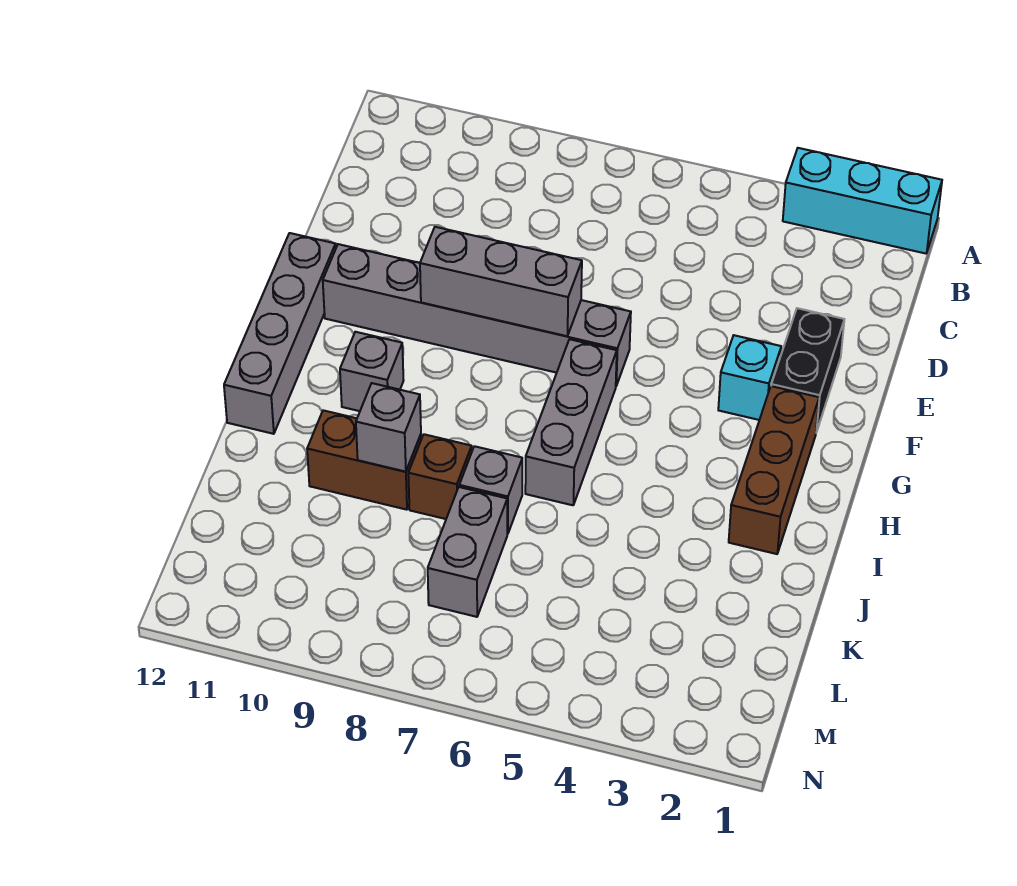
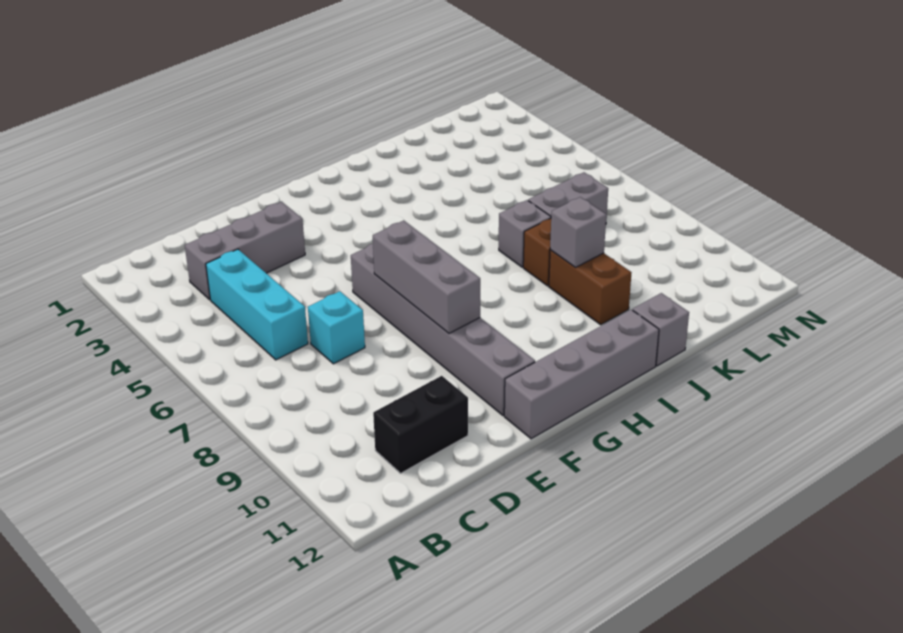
cyan 1x3 brick [783,148,942,253] -> cyan 1x3 brick moved to [206,249,308,360]
black 1x2 brick [771,308,844,432] -> black 1x2 brick moved to [373,376,468,473]
cyan 1x1 brick [718,335,781,420] -> cyan 1x1 brick moved to [308,291,365,364]
brown 1x3 brick [729,386,819,554] -> none
grey 1x3 brick [525,339,617,505] -> grey 1x3 brick moved to [185,202,305,300]
grey 1x1 brick [340,332,404,411] -> grey 1x1 brick moved to [633,293,689,366]

